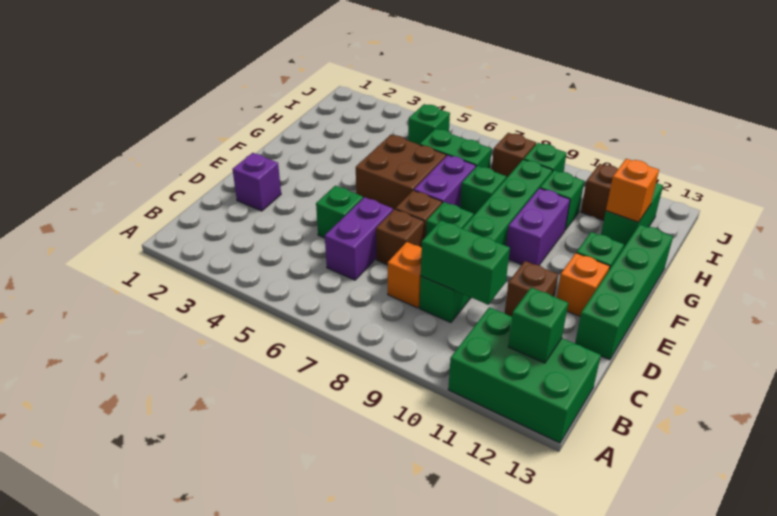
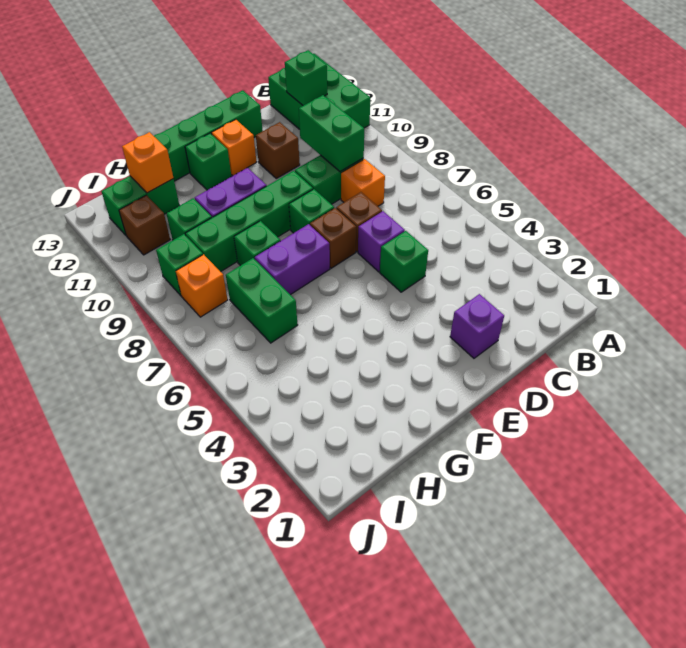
purple 1x2 brick [325,197,393,280] -> purple 1x1 brick [358,211,405,272]
brown 2x2 brick [356,135,446,210] -> none
green 1x1 brick [408,104,450,145] -> none
brown 1x1 brick [492,133,536,178] -> orange 1x1 brick [176,254,228,317]

